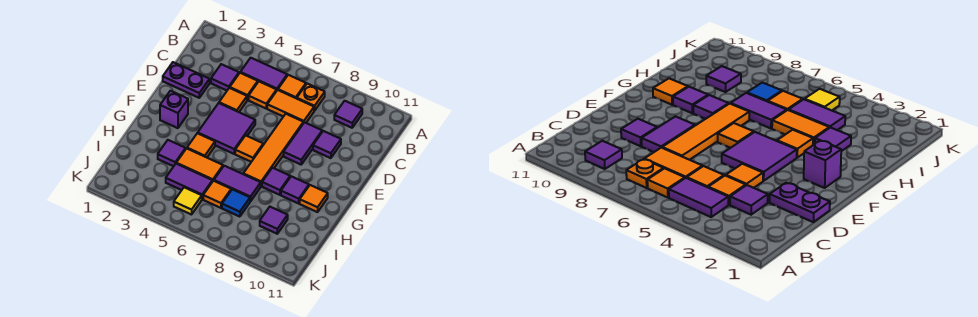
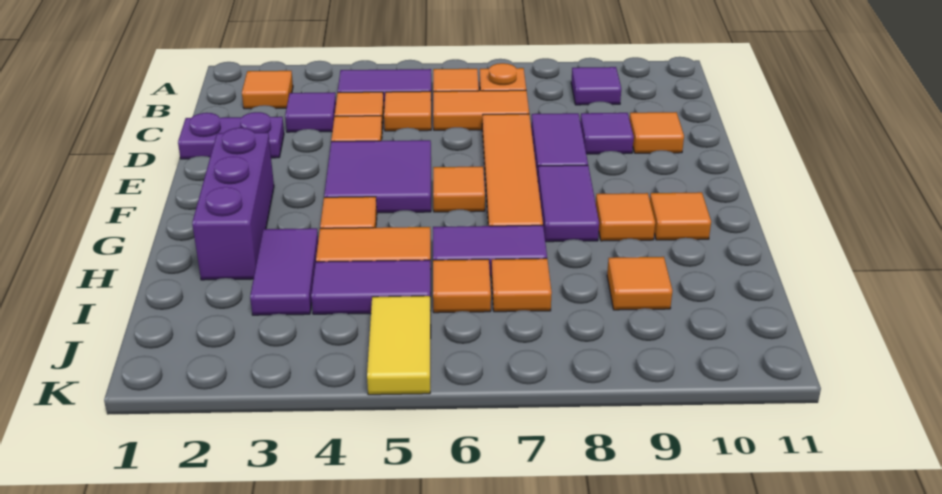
none -> orange 1x1 tile [242,71,293,109]
none -> orange 1x1 tile [629,112,684,153]
purple 1x1 brick [160,91,188,128] -> purple 1x3 brick [192,128,274,280]
purple 1x1 tile [262,168,290,195] -> purple 1x2 tile [538,165,599,242]
purple 1x1 tile [281,176,309,203] -> orange 1x1 tile [596,193,655,241]
purple 1x1 tile [158,140,186,166] -> purple 1x2 tile [250,228,318,315]
blue 1x1 tile [222,189,250,217] -> orange 1x1 tile [491,258,552,312]
purple 1x1 tile [260,207,288,234] -> orange 1x1 tile [607,257,672,310]
yellow 1x1 tile [174,187,202,215] -> yellow 1x2 tile [367,296,431,395]

